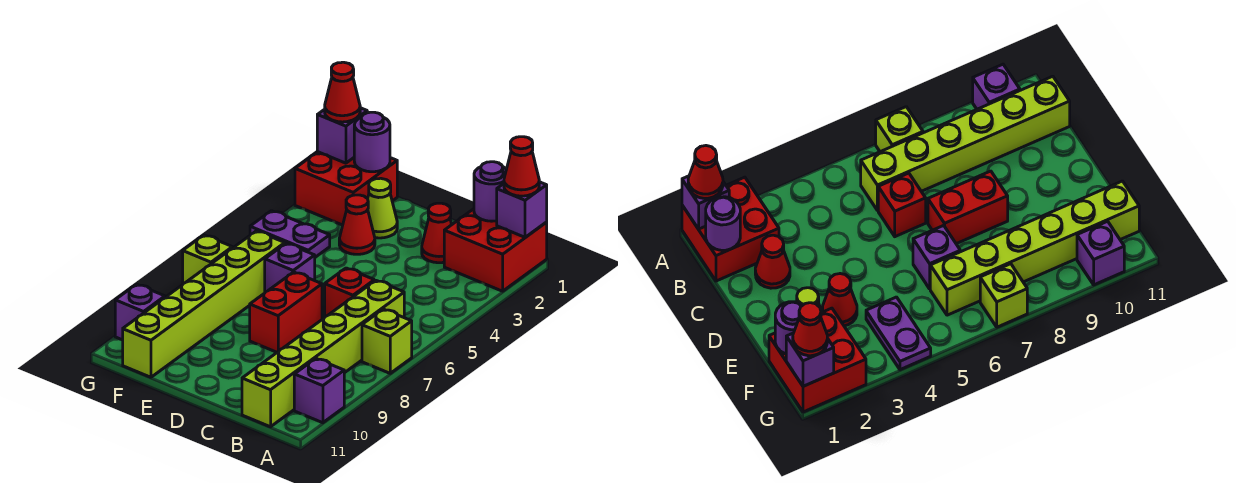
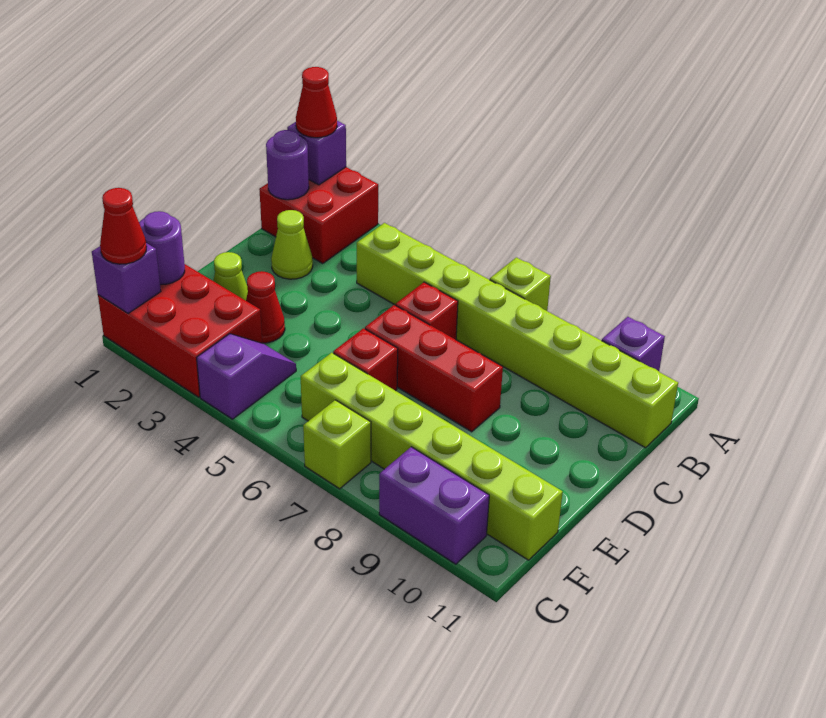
lime 1x6 brick [242,281,404,427] -> lime 1x8 brick [357,223,678,448]
red 1x1 cone [422,203,452,263] -> lime 1x1 cone [271,210,313,279]
red 1x2 brick [250,272,322,352] -> red 1x3 brick [365,305,503,432]
purple 1x1 brick [265,243,315,292] -> red 1x1 brick [333,328,398,391]
red 2x2 brick [295,152,397,225] -> red 2x3 brick [98,264,262,397]
purple 1x2 plate [250,211,330,257] -> purple 1x2 slope [197,334,296,419]
purple 1x1 brick [115,284,165,340] -> purple 1x2 brick [379,447,489,564]

